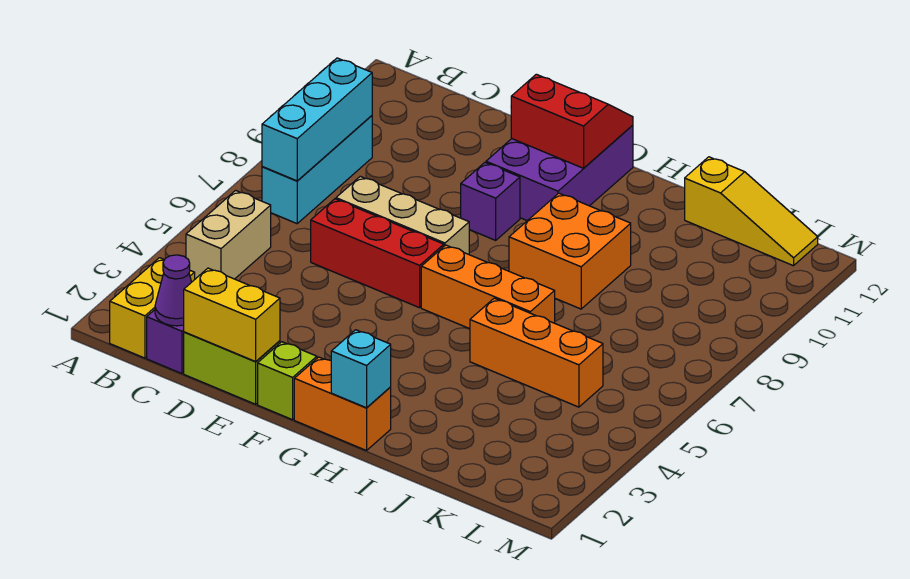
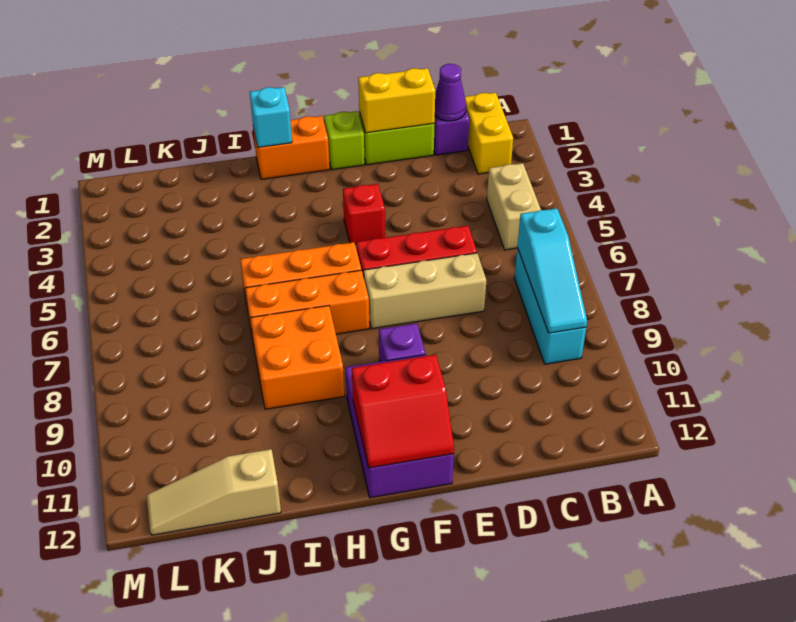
cyan 1x3 brick [262,58,372,181] -> cyan 1x3 slope [517,208,587,333]
none -> red 1x1 brick [343,184,385,244]
orange 1x3 brick [470,298,603,407] -> orange 1x3 brick moved to [245,270,369,344]
yellow 1x3 slope [685,157,818,266] -> tan 1x3 slope [146,449,281,535]

